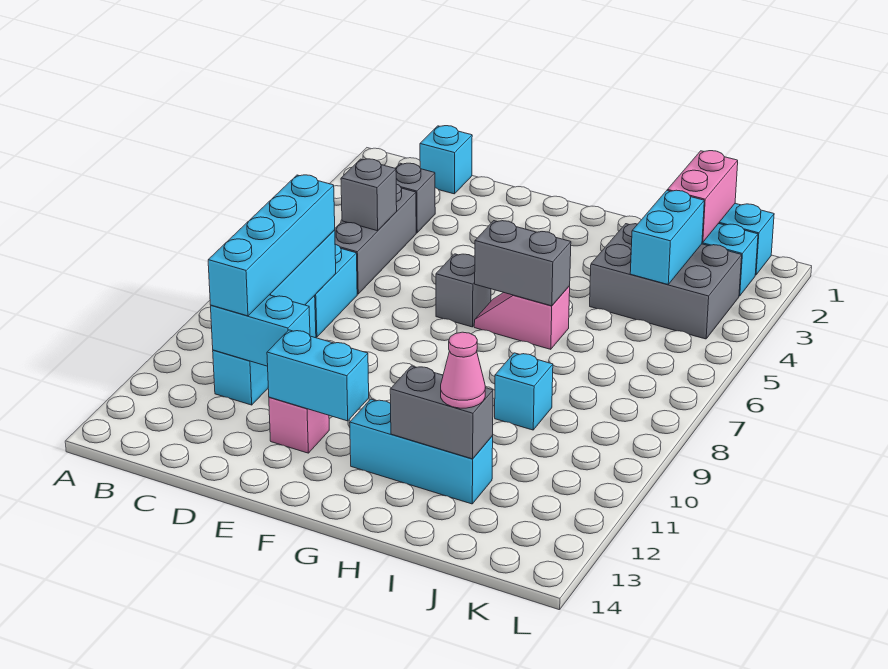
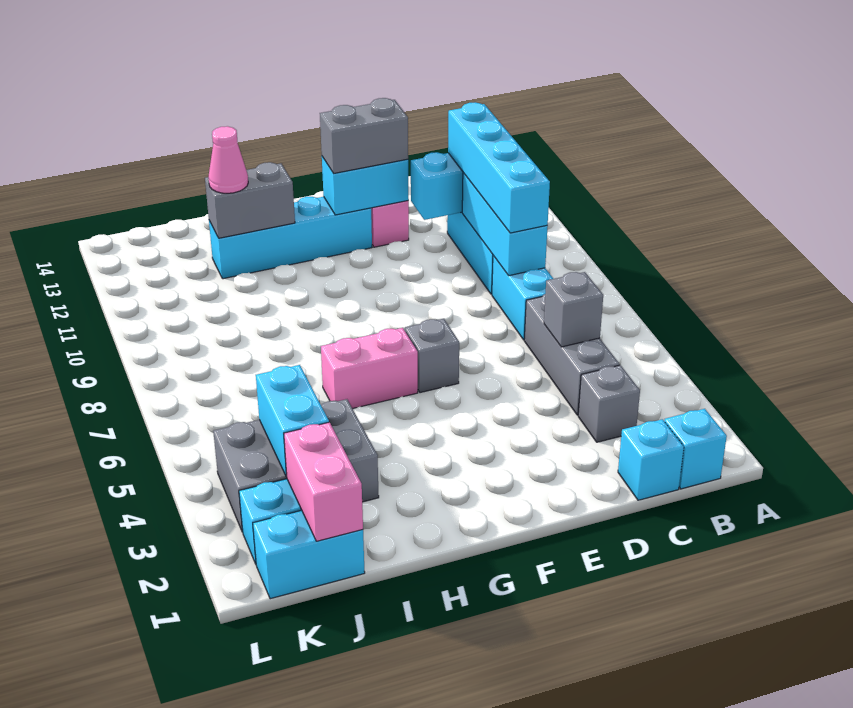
pink 1x2 slope [474,286,570,349] -> pink 1x2 brick [321,328,418,409]
grey 1x2 brick [475,221,571,306] -> grey 1x2 brick moved to [320,98,408,173]
cyan 1x3 brick [350,399,493,504] -> cyan 1x4 brick [209,197,372,279]
cyan 1x1 brick [495,353,553,430] -> cyan 1x1 brick moved to [664,409,727,489]

